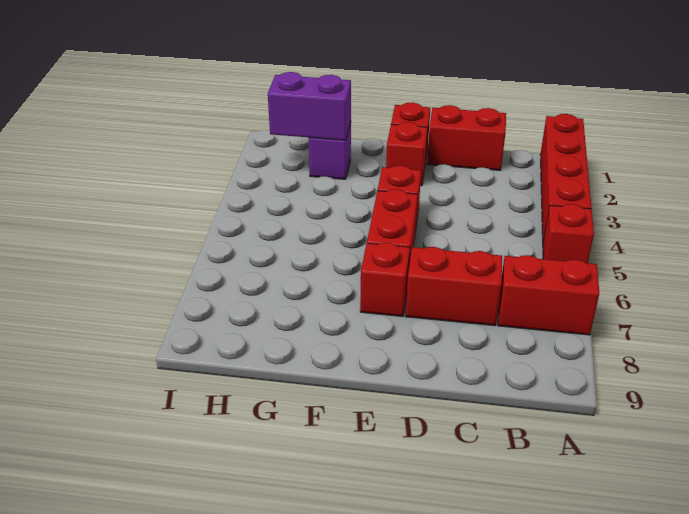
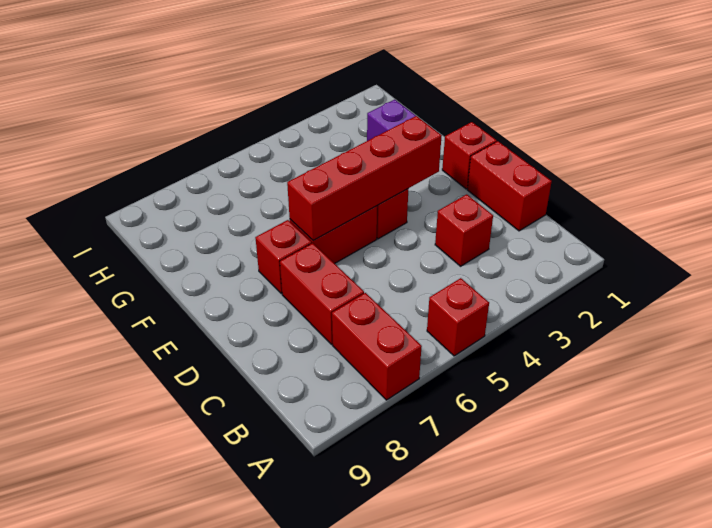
red 1x4 brick [540,114,591,241] -> red 1x4 brick moved to [287,116,442,241]
red 1x1 brick [386,122,428,186] -> red 1x1 brick moved to [435,194,493,266]
purple 1x2 brick [268,72,351,140] -> none

